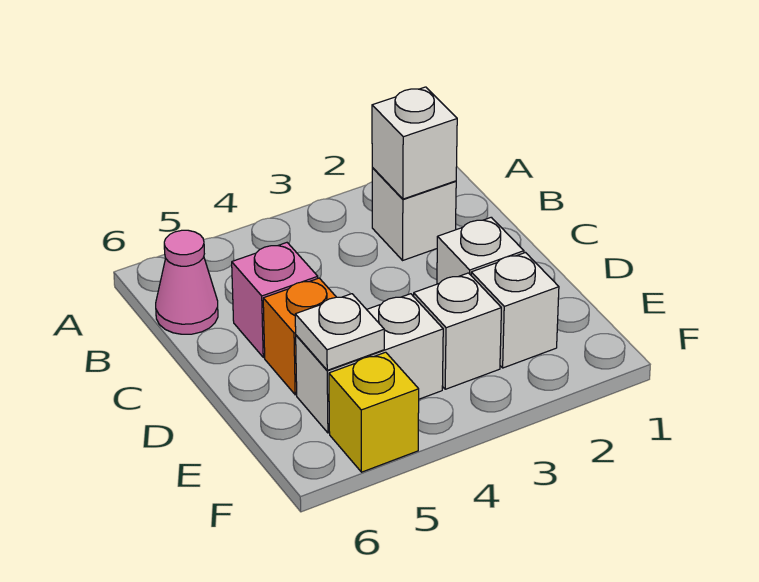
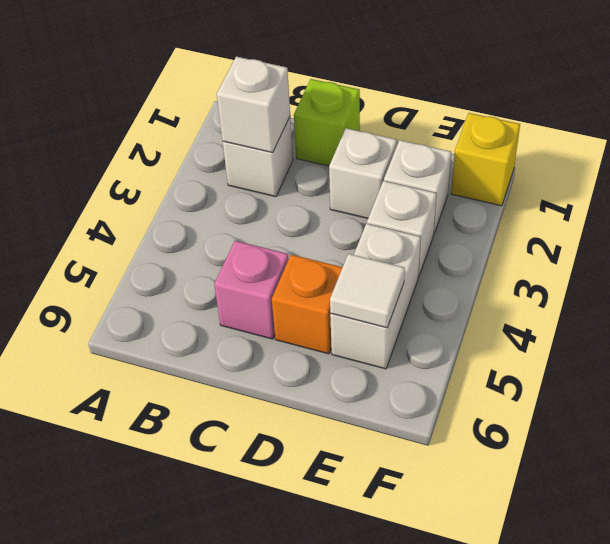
pink 1x1 cone [156,230,218,334] -> none
none -> lime 1x1 brick [294,79,360,166]
white 1x1 plate [295,294,384,370] -> white 1x1 tile [330,254,405,328]
yellow 1x1 brick [329,352,419,472] -> yellow 1x1 brick moved to [451,113,520,206]

